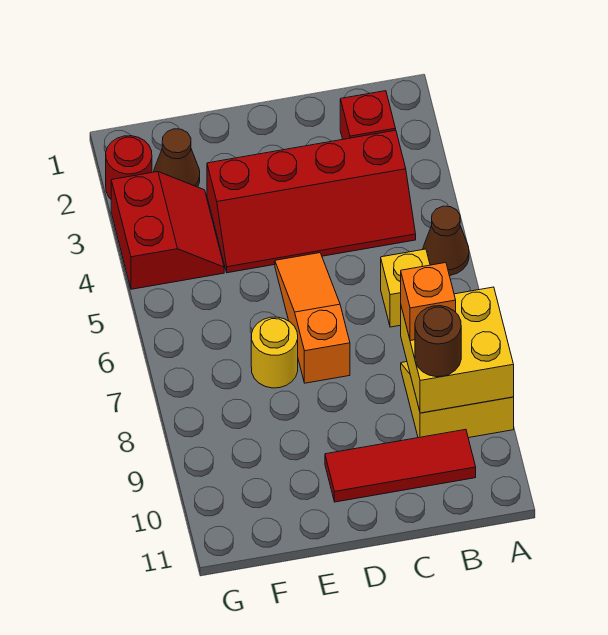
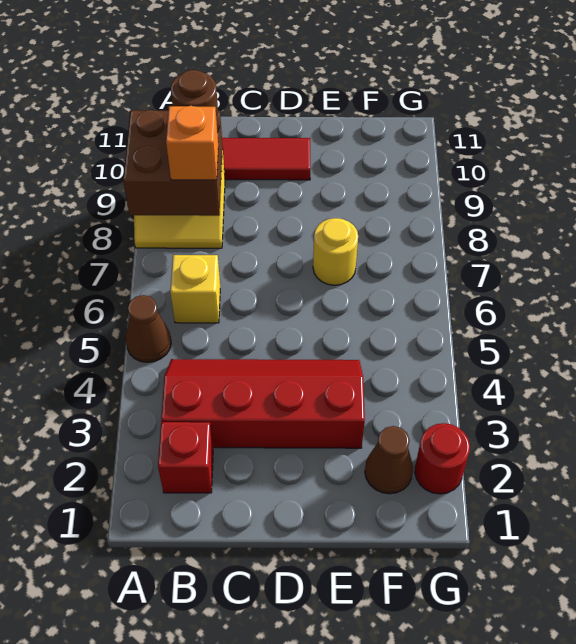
yellow 2x2 brick [401,287,514,413] -> brown 2x2 brick [123,110,223,216]
orange 1x3 slope [275,253,350,383] -> none
red 2x2 slope [111,172,224,289] -> none

